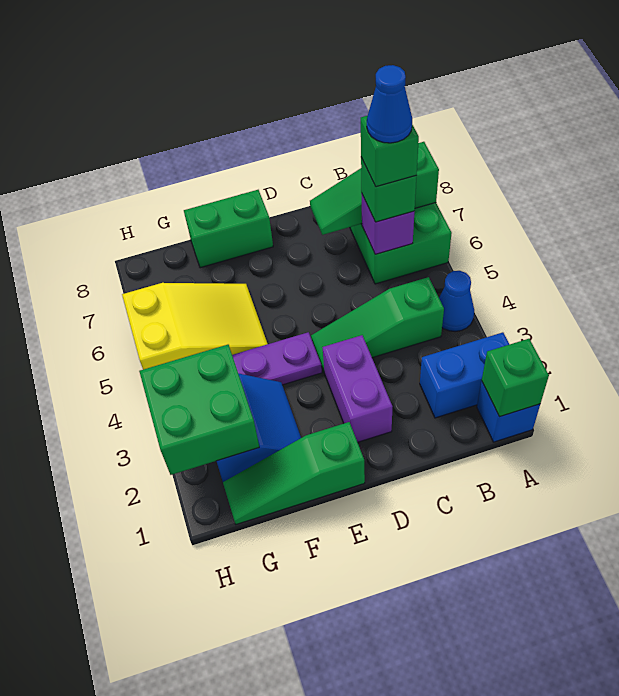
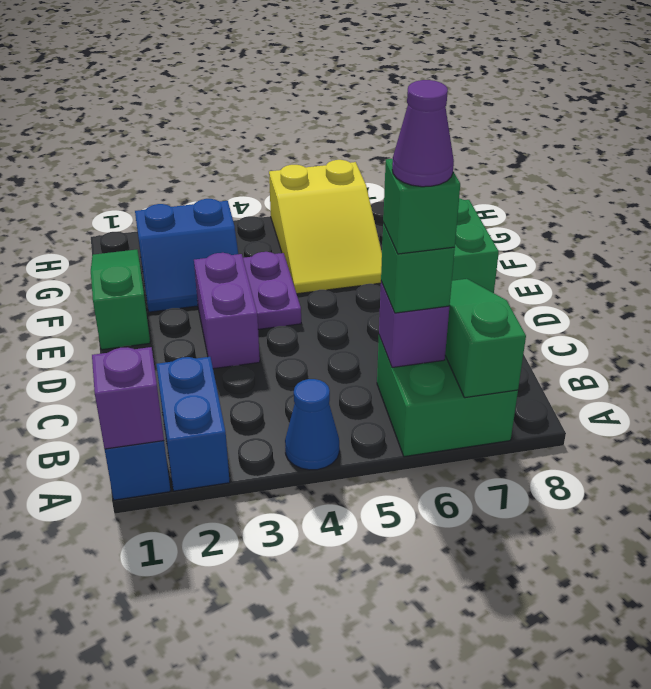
green 1x1 brick [482,339,549,417] -> purple 1x1 brick [92,347,164,449]
green 1x3 slope [311,277,444,371] -> none
blue 1x1 cone [367,65,412,143] -> purple 1x1 cone [392,80,454,187]
purple 1x2 brick [322,335,393,442] -> purple 1x2 brick turned to [194,253,260,369]
green 2x2 brick [139,345,259,475] -> none

